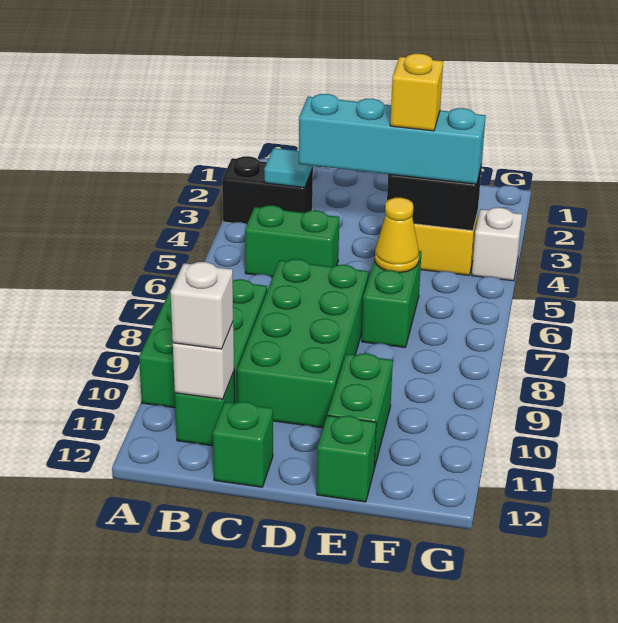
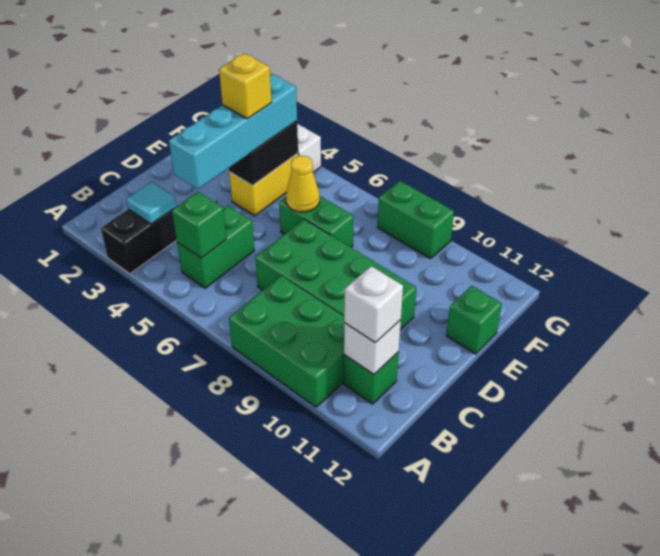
green 1x1 brick [213,402,273,487] -> green 1x1 brick moved to [172,192,226,258]
green 1x2 brick [327,353,393,468] -> green 1x2 brick moved to [378,181,454,259]

